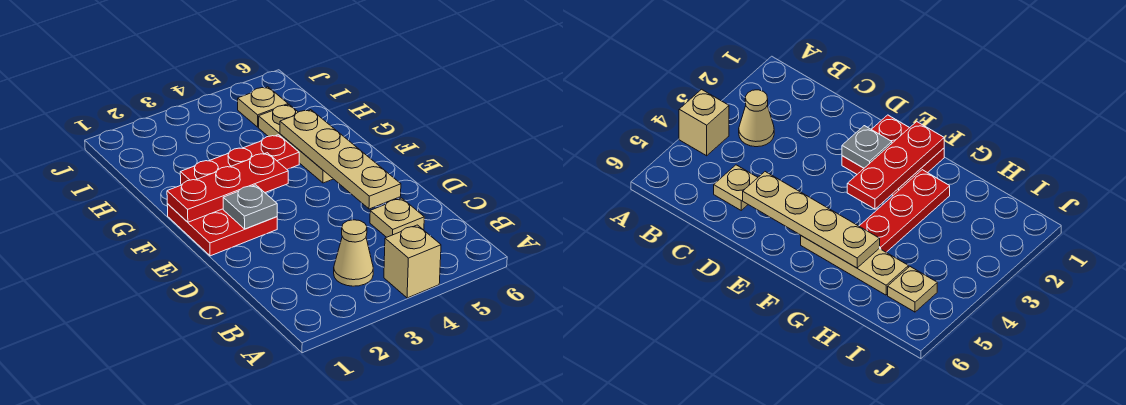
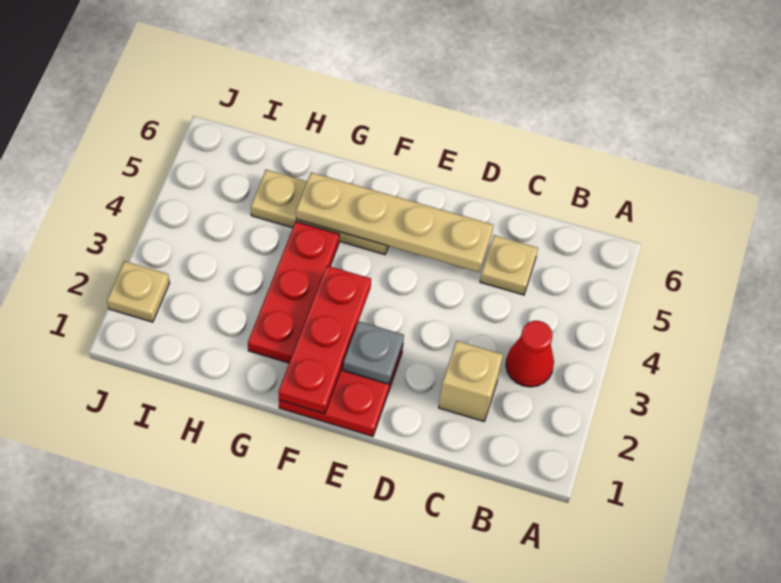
tan 1x1 brick [384,225,441,298] -> tan 1x1 brick moved to [439,341,503,421]
tan 1x1 cone [334,220,373,286] -> red 1x1 cone [506,321,554,387]
tan 1x1 plate [238,87,288,127] -> tan 1x1 plate moved to [107,261,169,322]

